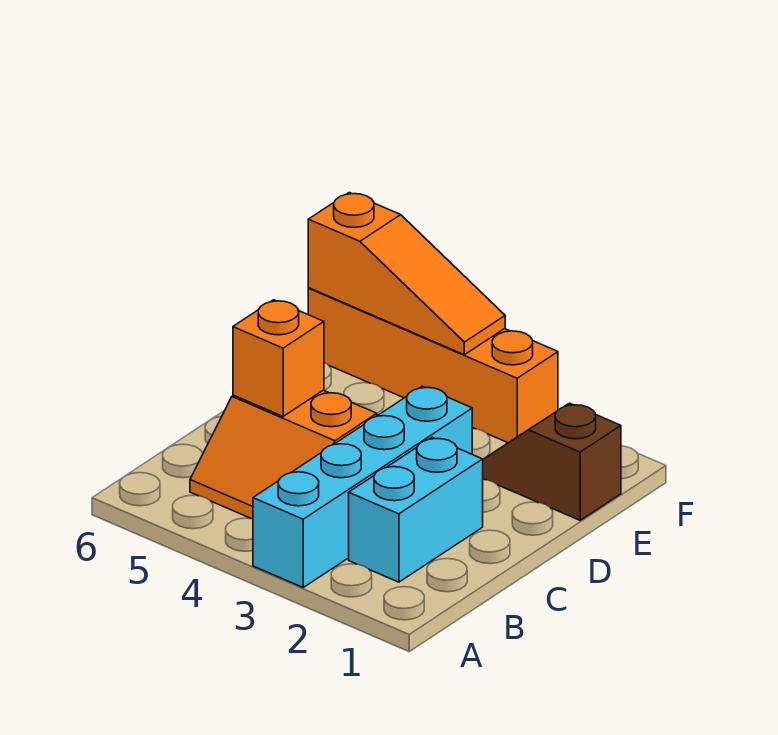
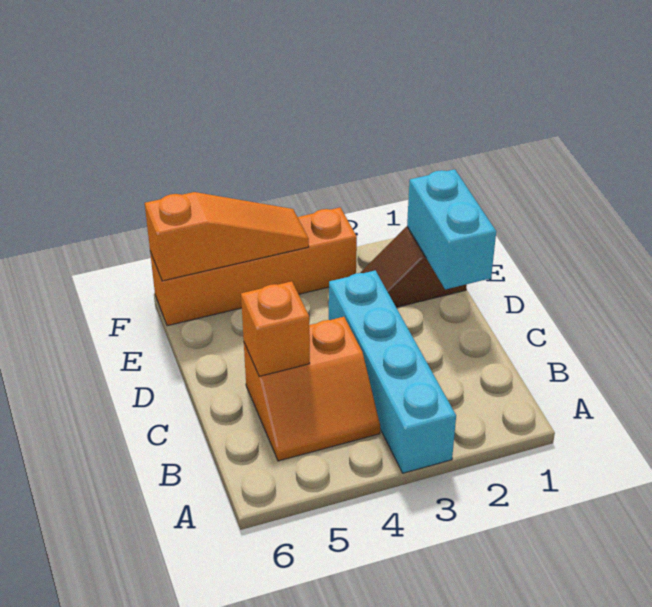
cyan 1x2 brick [349,437,483,582] -> cyan 1x2 brick moved to [407,169,496,289]

